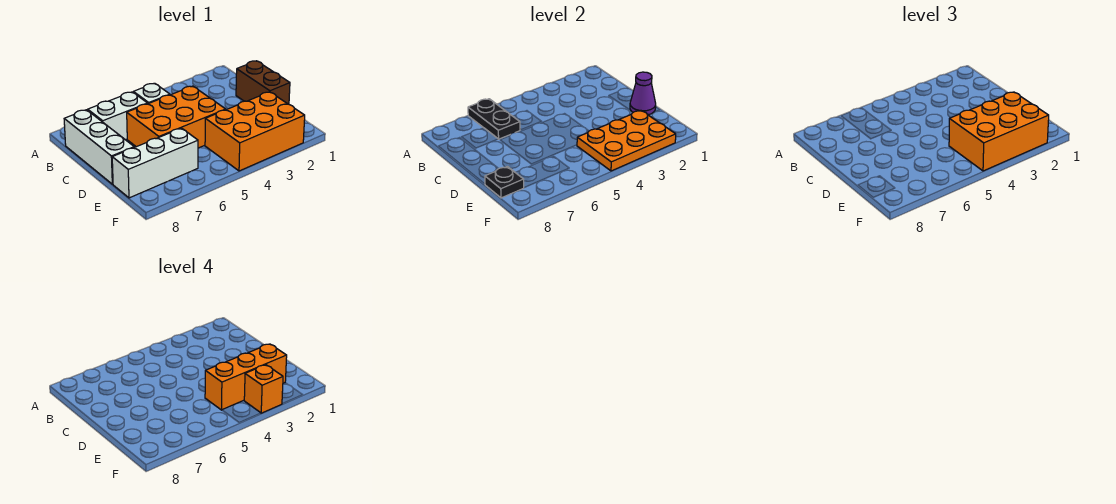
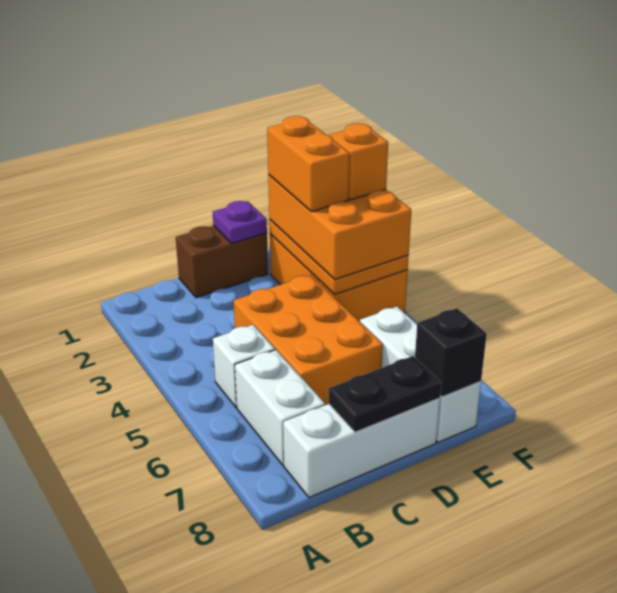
black 1x2 plate [468,99,520,139] -> black 1x2 plate moved to [329,356,441,432]
purple 1x1 cone [630,72,656,115] -> purple 1x1 plate [213,201,267,244]
orange 1x3 brick [205,344,287,410] -> orange 1x2 brick [267,116,350,212]
black 1x1 plate [485,167,524,198] -> black 1x1 brick [415,308,487,397]

